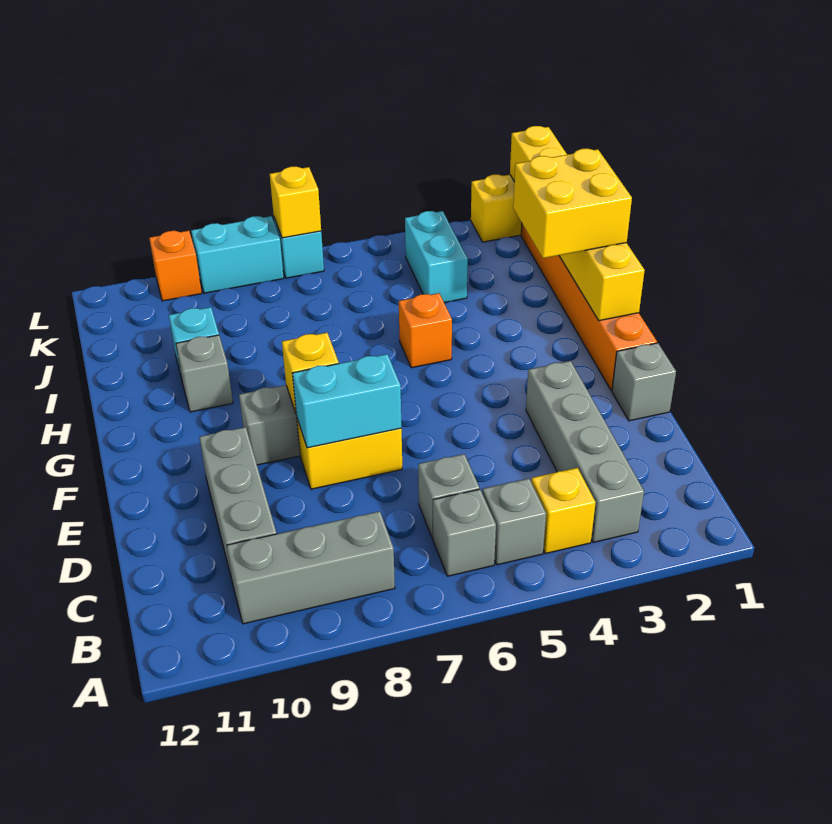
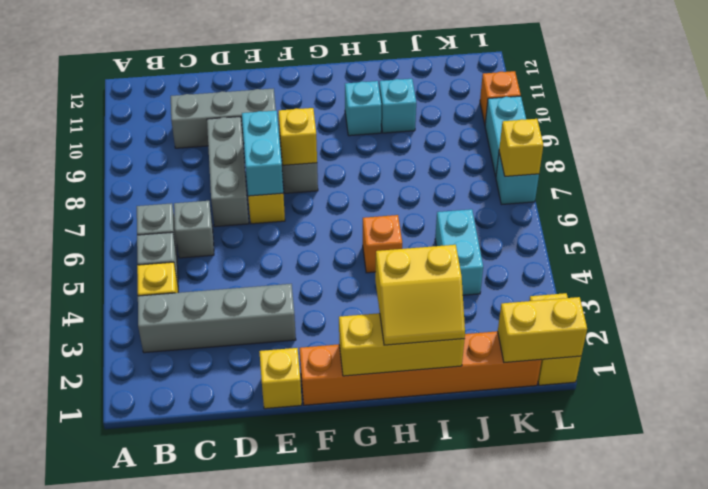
grey 1x3 brick [227,511,395,624] -> grey 1x3 brick moved to [207,117,249,227]
grey 1x1 brick [612,343,676,421] -> yellow 1x1 brick [259,348,302,409]
yellow 2x2 brick [513,149,632,258] -> yellow 2x2 slope [375,245,465,345]
grey 1x1 brick [176,335,233,412] -> cyan 1x1 brick [345,81,381,136]
cyan 1x2 brick [405,211,468,303] -> cyan 1x2 brick turned to [435,209,483,295]

